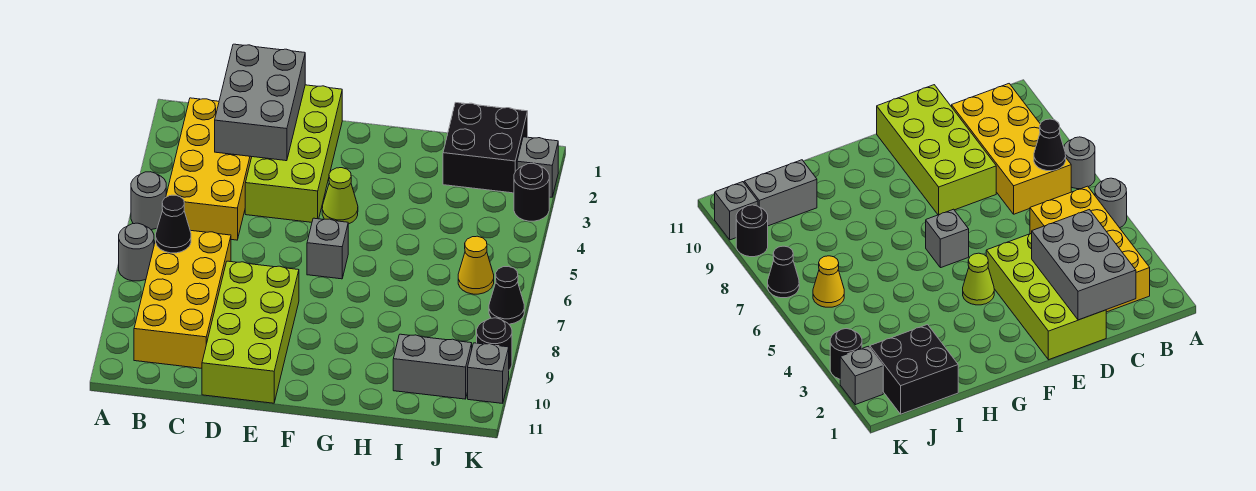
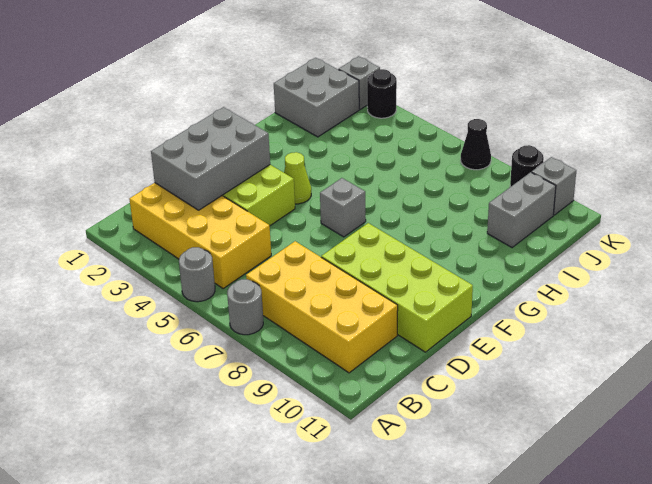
black 1x1 cone [156,195,191,253] -> none
grey 2x3 brick [215,44,305,161] -> grey 2x3 brick turned to [151,107,270,210]
black 2x2 brick [443,103,528,193] -> grey 2x2 brick [274,58,359,137]
yellow 1x1 cone [458,236,494,294] -> none

